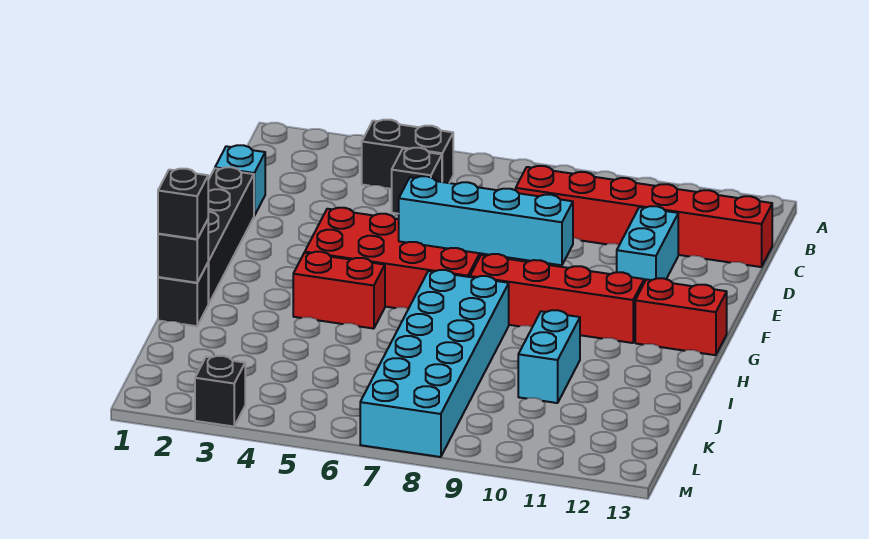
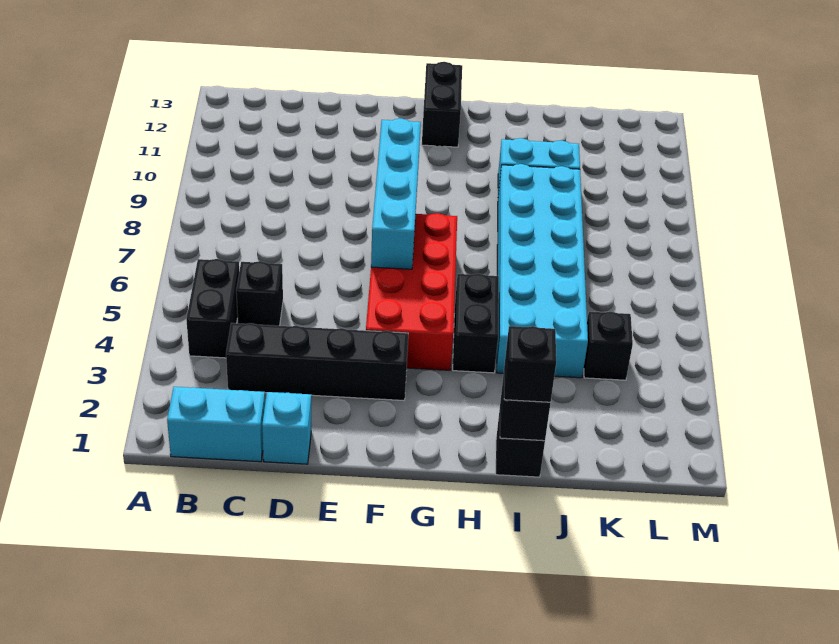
red 1x6 brick [516,166,772,267] -> none
cyan 1x2 brick [617,206,678,282] -> cyan 1x2 brick moved to [167,387,265,462]
black 1x4 brick [208,167,254,304] -> black 1x4 brick moved to [226,323,408,400]
red 1x4 brick [470,254,644,343] -> none
red 1x2 brick [635,278,727,355] -> black 1x2 brick [422,62,462,147]
red 1x2 brick [293,252,385,329] -> black 1x2 brick [453,274,499,373]
cyan 2x6 brick [360,270,509,457] -> cyan 2x6 brick turned to [497,164,588,378]
black 1x1 brick [195,356,245,427] -> black 1x1 brick moved to [584,312,633,380]

